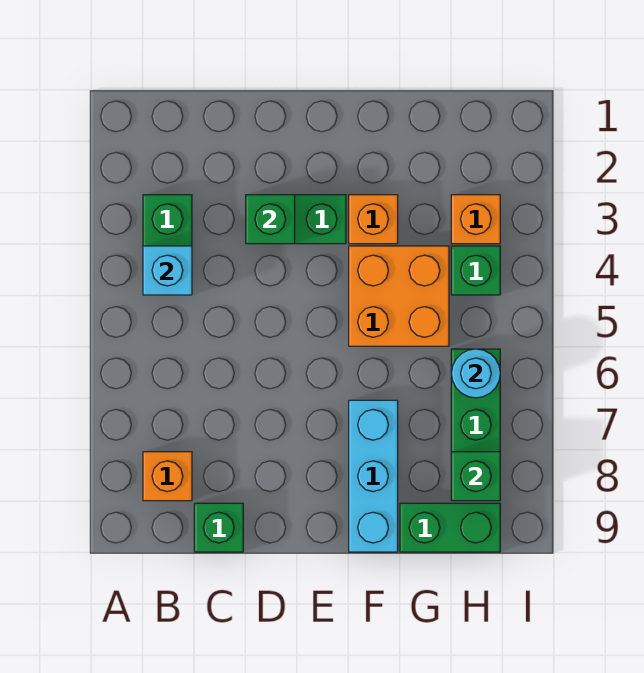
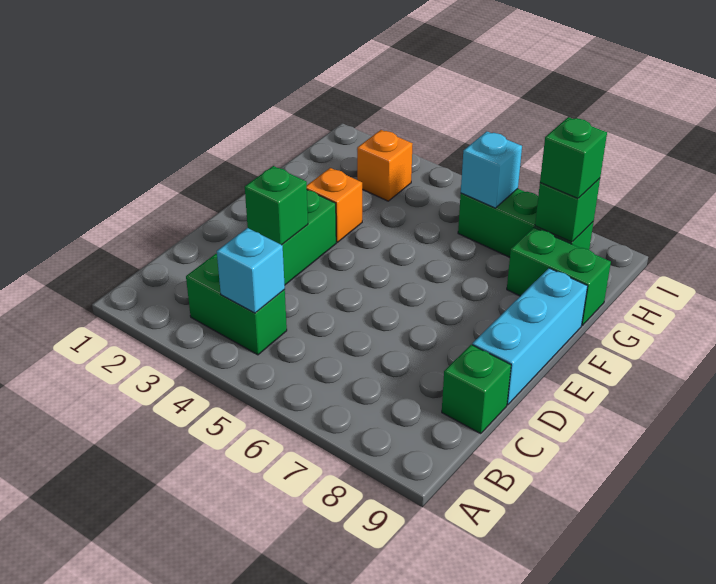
orange 1x1 brick [143,452,192,501] -> none
orange 2x2 brick [349,246,449,346] -> none
cyan 1x3 brick [349,400,398,552] -> cyan 1x3 brick turned to [472,268,588,405]
green 1x2 brick [400,503,500,552] -> green 1x2 brick turned to [507,228,611,325]
green 1x1 brick [451,246,500,295] -> green 1x1 brick moved to [540,117,607,198]
cyan 1x1 round brick [451,349,500,398] -> cyan 1x1 brick [461,131,522,208]

